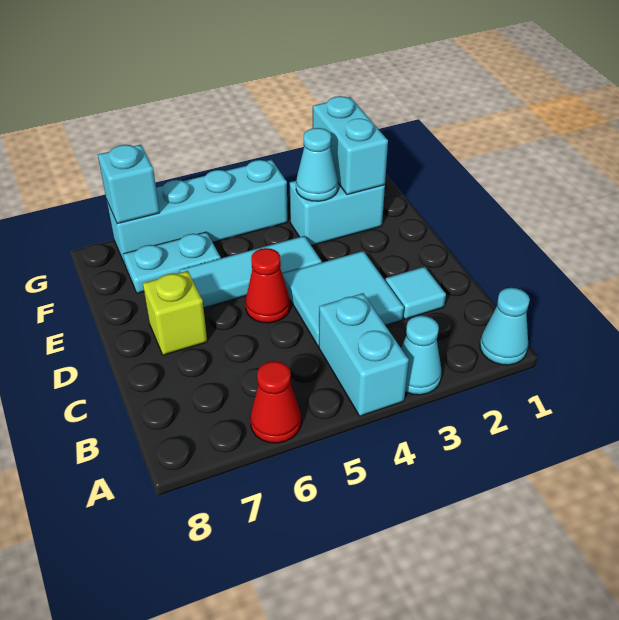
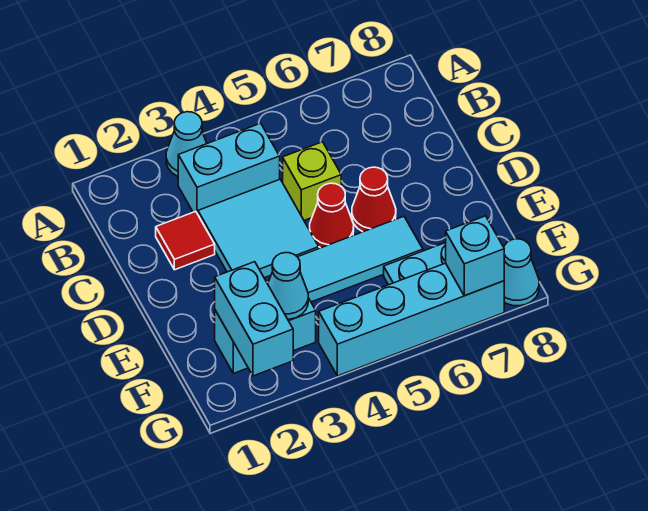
cyan 1x1 cone [480,288,530,365] -> cyan 1x1 cone moved to [504,239,539,306]
cyan 1x2 brick [319,293,409,416] -> cyan 1x2 brick turned to [178,123,280,214]
red 1x1 cone [250,361,301,443] -> red 1x1 cone moved to [352,167,396,232]
cyan 1x1 tile [385,267,446,319] -> red 1x1 tile [156,211,215,270]
lime 1x1 brick [143,271,207,355] -> lime 1x1 brick moved to [283,142,341,220]

